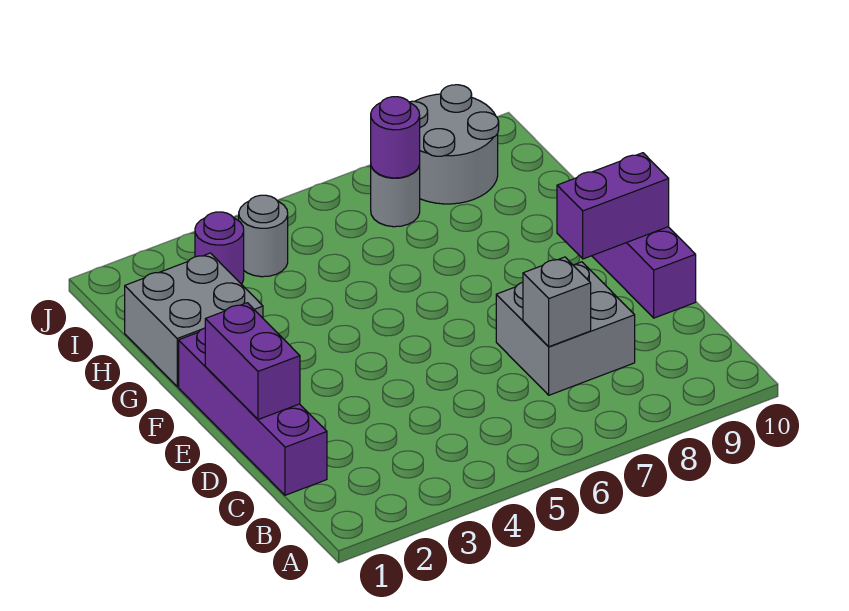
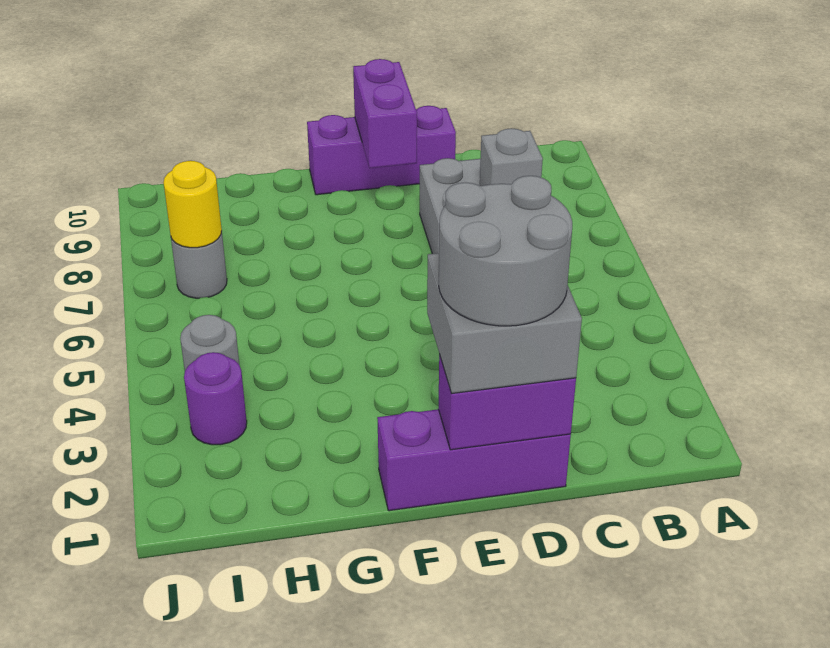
purple 1x4 brick [179,328,327,495] -> purple 1x3 brick [377,409,571,511]
grey 2x2 brick [125,253,263,387] -> grey 2x2 brick moved to [427,253,582,394]
purple 1x1 round brick [371,97,420,178] -> yellow 1x1 round brick [163,161,222,248]
grey 2x2 round brick [409,85,499,204] -> grey 2x2 round brick moved to [439,176,572,326]

